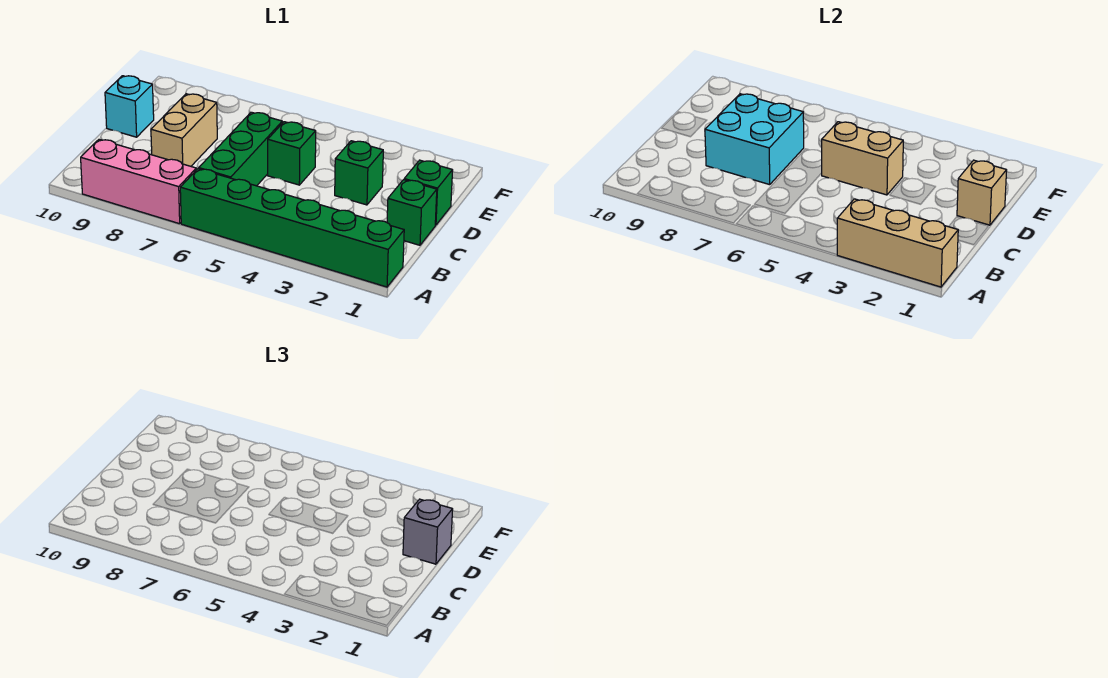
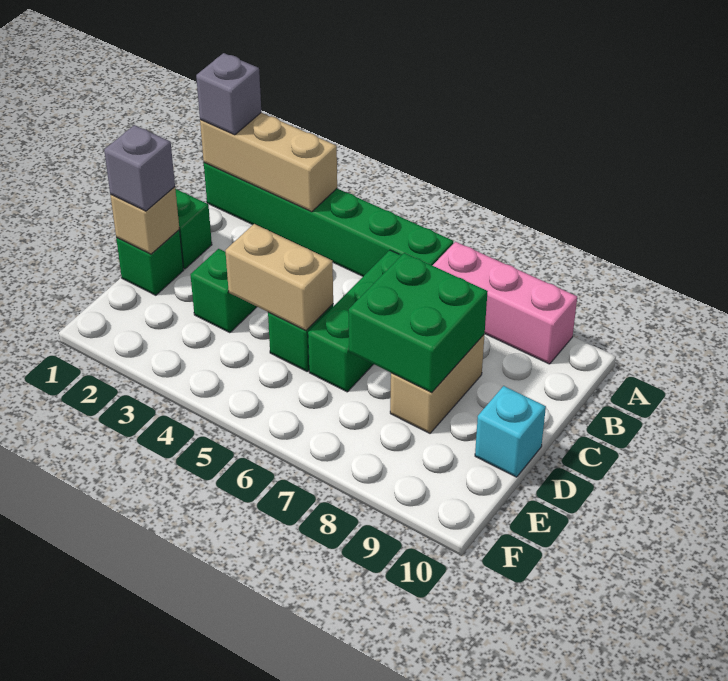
none -> grey 1x1 brick [196,53,261,135]
cyan 2x2 brick [705,94,804,185] -> green 2x2 brick [349,253,488,392]

